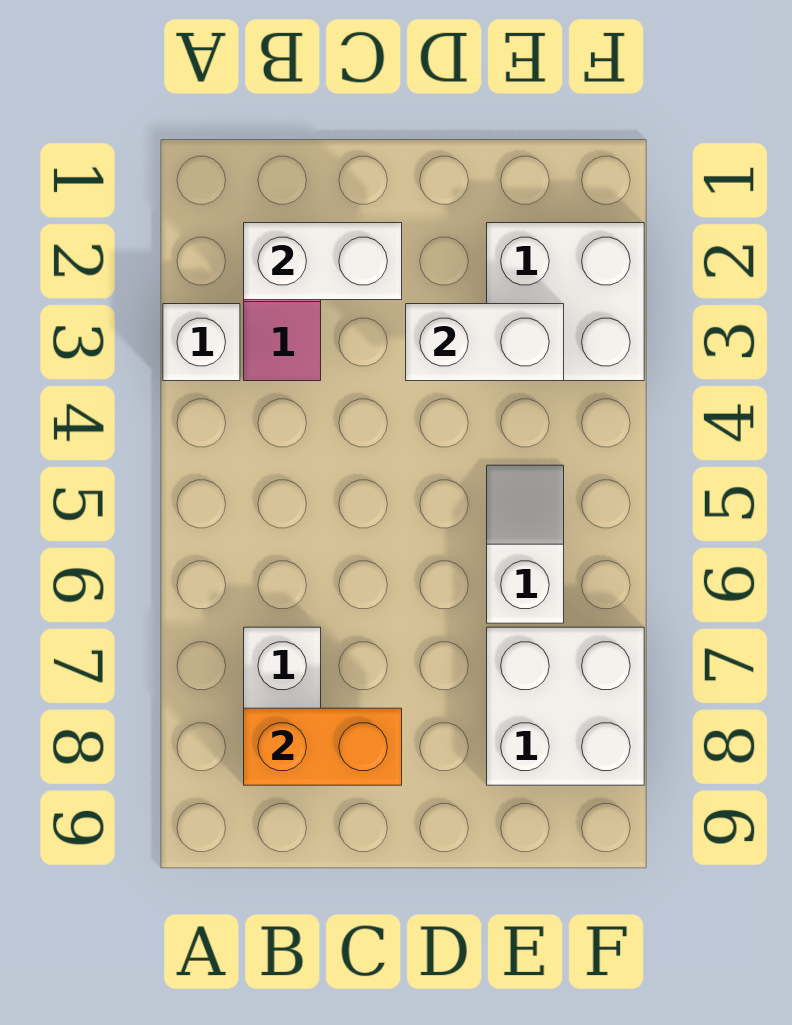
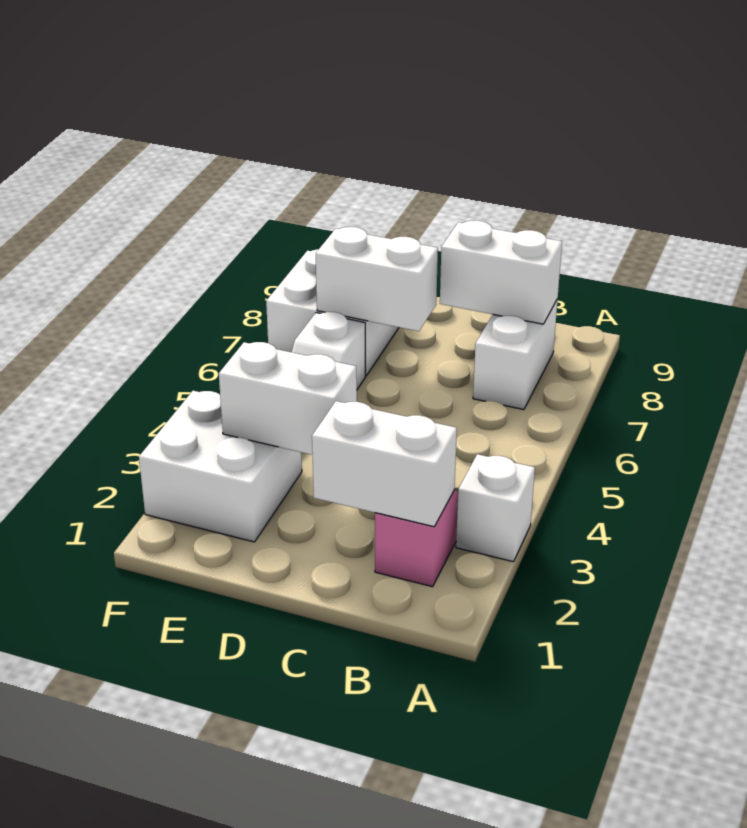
orange 1x2 brick [244,708,402,785] -> white 1x2 brick [440,221,562,324]
none -> white 1x2 brick [316,227,438,331]

